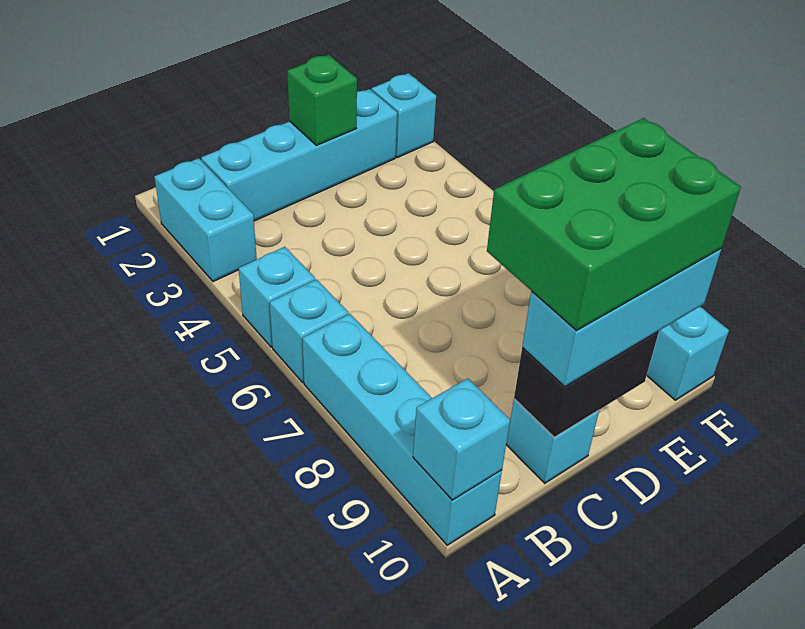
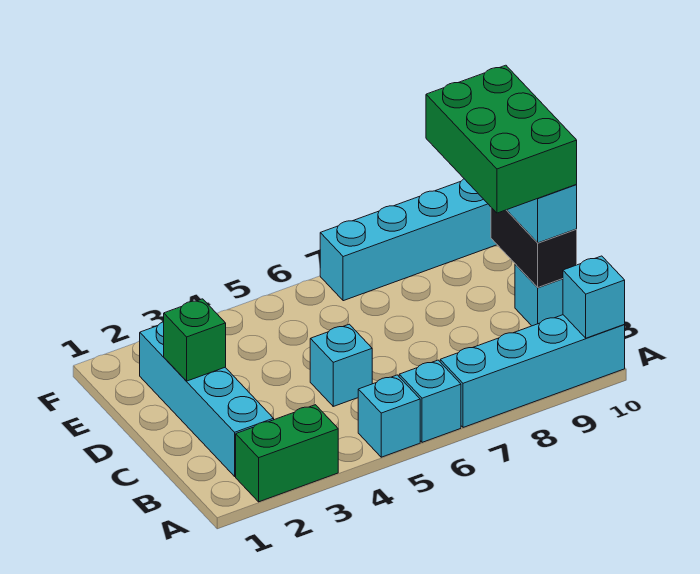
cyan 1x2 brick [154,158,257,282] -> green 1x2 brick [236,405,338,502]
cyan 1x1 brick [371,73,436,158] -> cyan 1x1 brick moved to [310,324,372,406]

